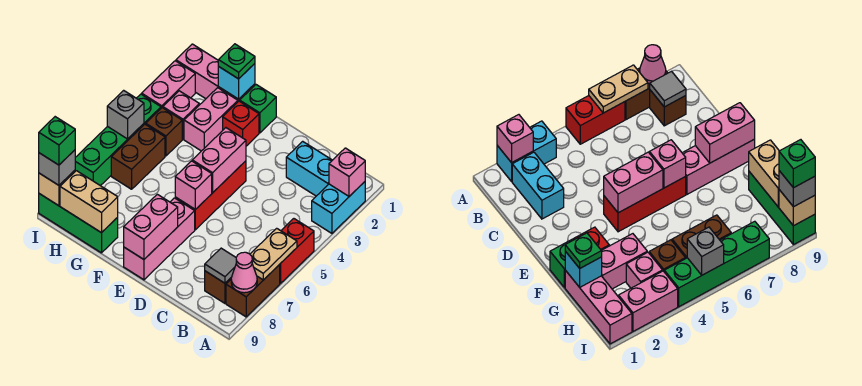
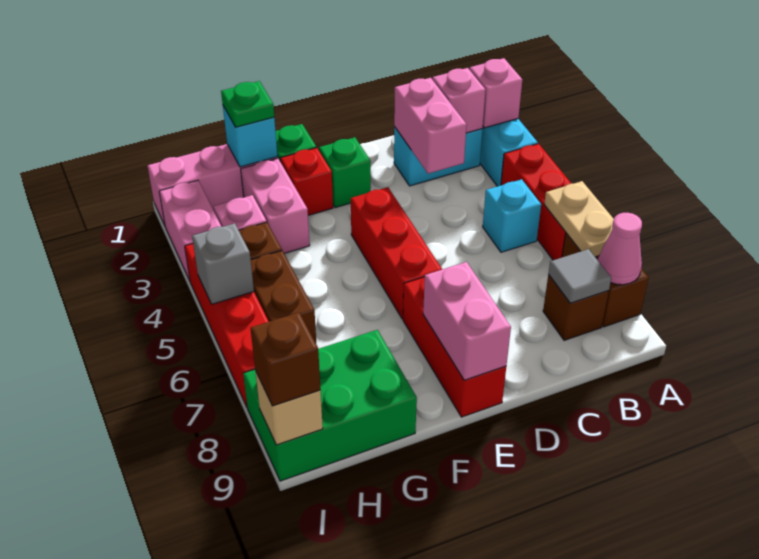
red 1x2 brick [279,219,314,284] -> red 1x3 brick [501,144,572,260]
none -> cyan 1x1 brick [483,179,541,252]
pink 1x2 brick [192,128,246,193] -> pink 1x2 brick moved to [394,78,467,174]
pink 1x1 brick [175,161,212,210] -> pink 1x1 brick moved to [432,68,485,133]
pink 1x3 brick [124,198,195,280] -> red 1x3 brick [403,277,506,417]
green 1x3 brick [39,194,118,253] -> green 2x3 brick [243,330,417,481]
tan 1x2 brick [60,171,118,233] -> none
green 1x4 brick [75,94,161,186] -> red 1x4 brick [185,244,269,407]
grey 1x1 brick [39,150,75,185] -> brown 1x1 brick [251,313,321,406]
green 1x1 brick [39,117,75,165] -> green 1x1 brick moved to [319,137,371,208]

